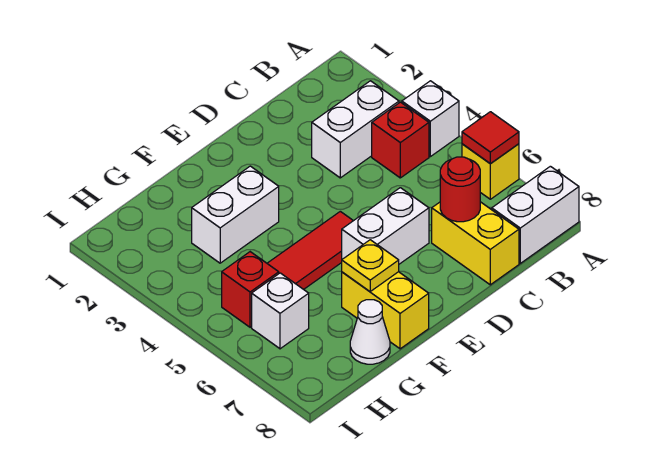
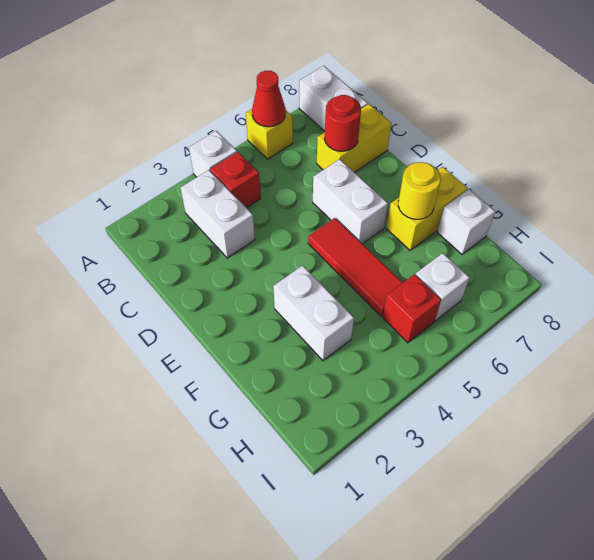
red 1x1 tile [462,112,519,164] -> red 1x1 cone [252,71,286,127]
yellow 1x1 plate [342,240,399,292] -> yellow 1x1 round brick [398,162,441,219]
white 1x1 cone [350,300,390,364] -> white 1x1 brick [437,189,495,254]

